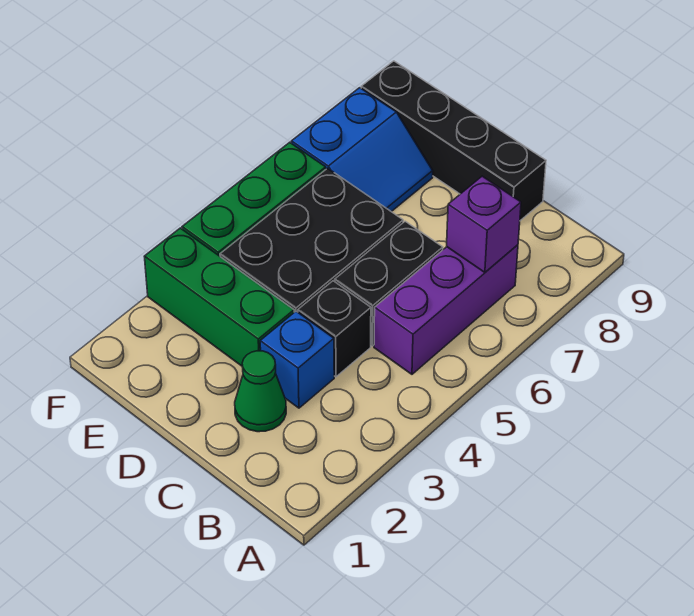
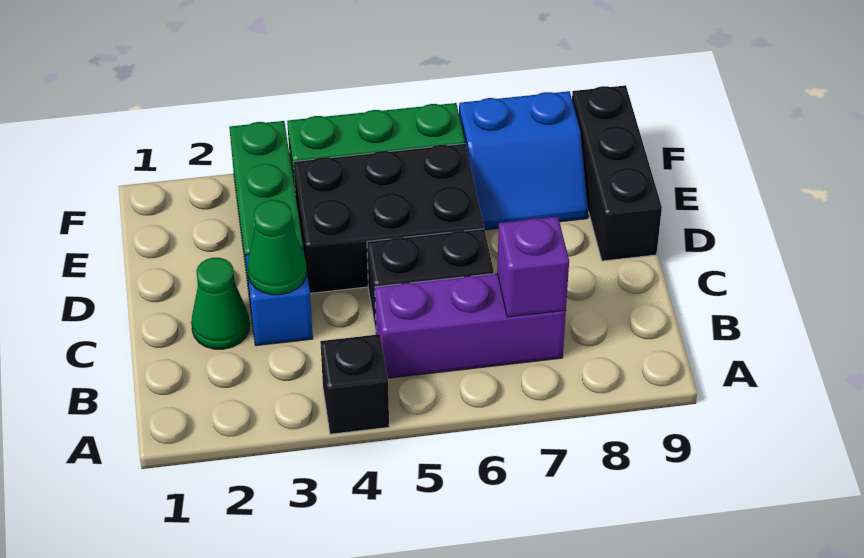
none -> green 1x1 cone [247,200,307,295]
black 1x1 brick [298,281,371,377] -> black 1x1 brick moved to [320,334,389,434]
black 1x4 brick [361,61,546,221] -> black 1x3 brick [572,85,662,261]

